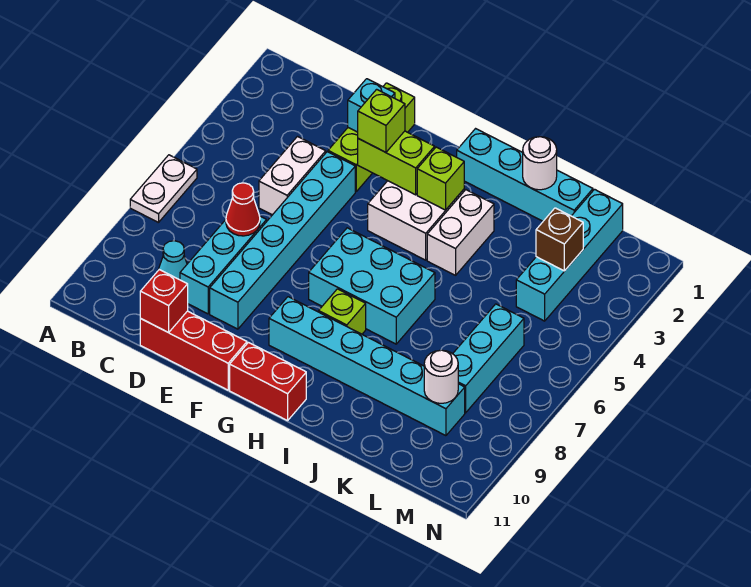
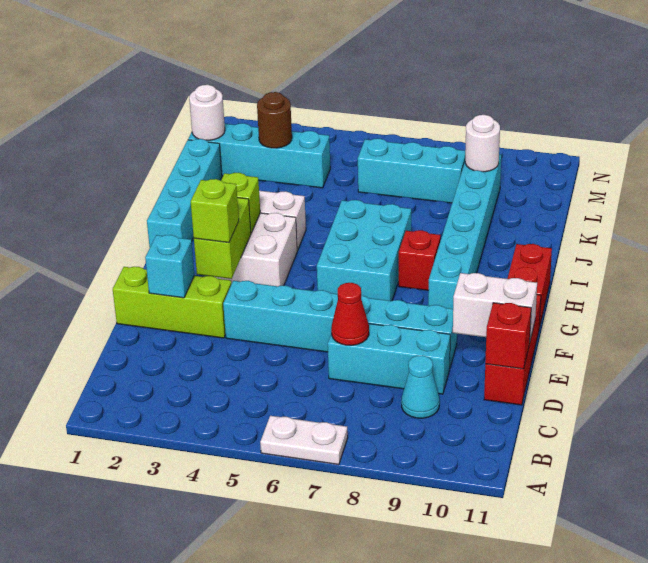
white 1x2 brick [259,137,326,215] -> white 1x2 brick moved to [453,273,537,340]
lime 1x1 brick [319,289,366,334] -> red 1x1 brick [399,230,441,290]
white 1x1 round brick [523,137,557,190] -> white 1x1 round brick moved to [189,85,225,140]
brown 1x1 brick [536,208,583,271] -> brown 1x1 round brick [257,92,292,148]

